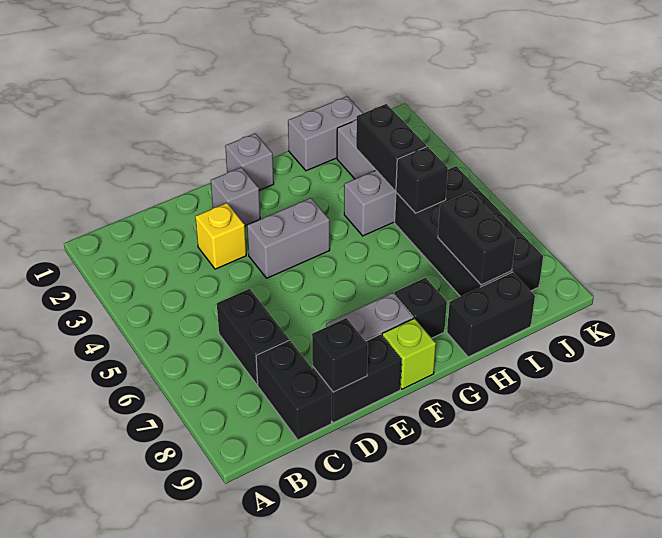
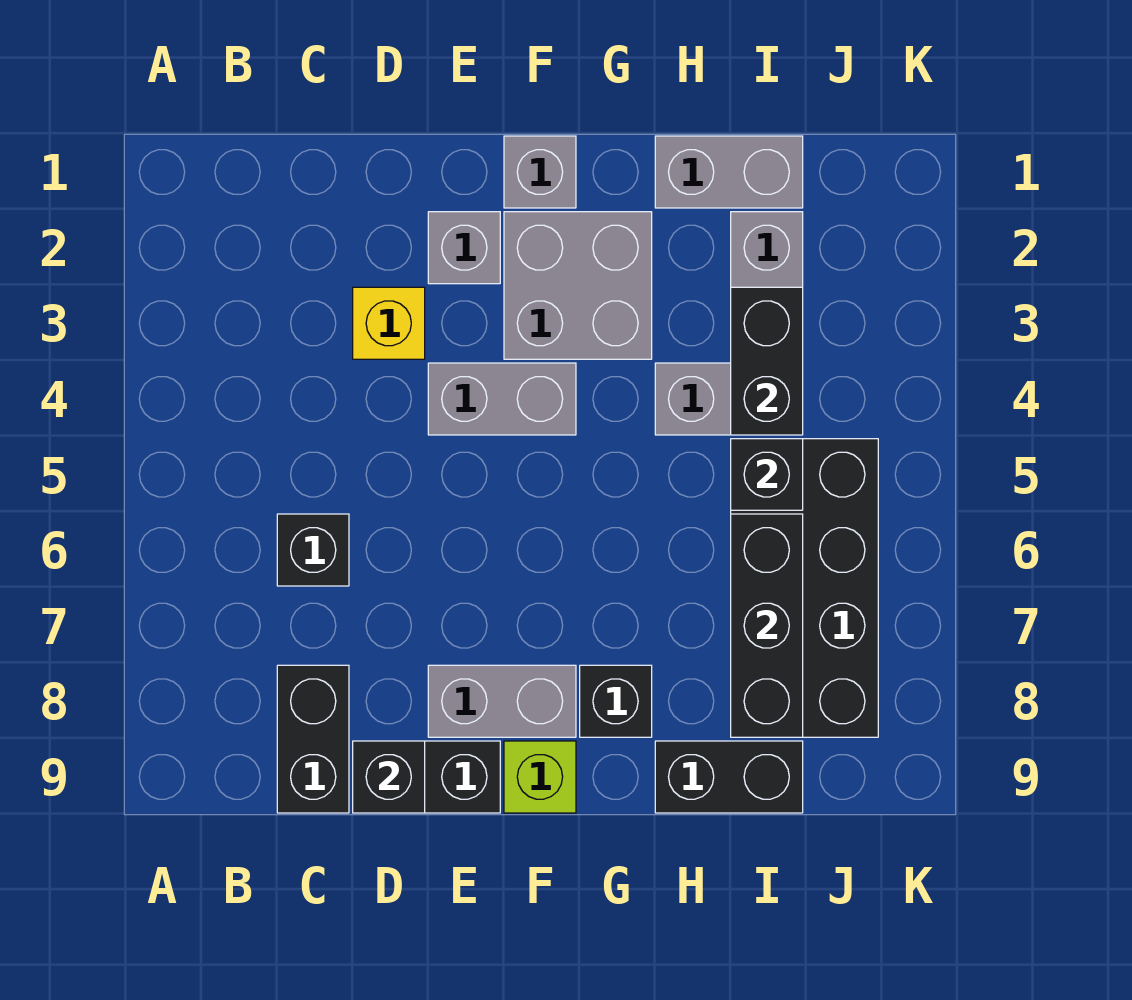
black 1x2 brick [217,289,289,385] -> black 1x1 brick [277,514,349,586]
none -> grey 2x2 brick [504,212,652,359]
black 1x2 brick [438,192,516,285] -> black 1x3 brick [731,514,803,737]

